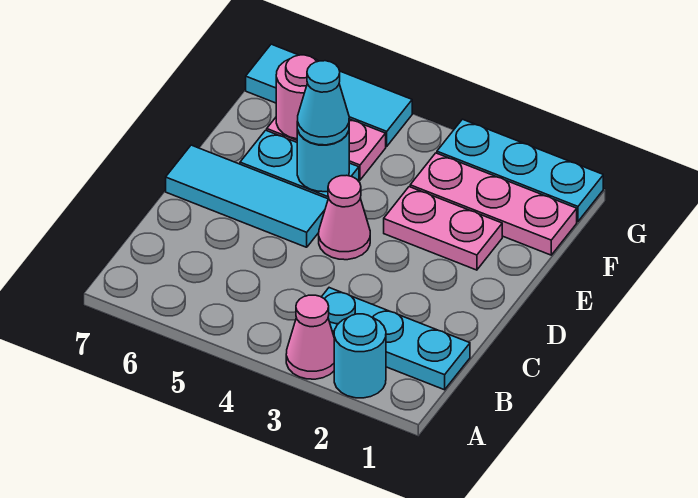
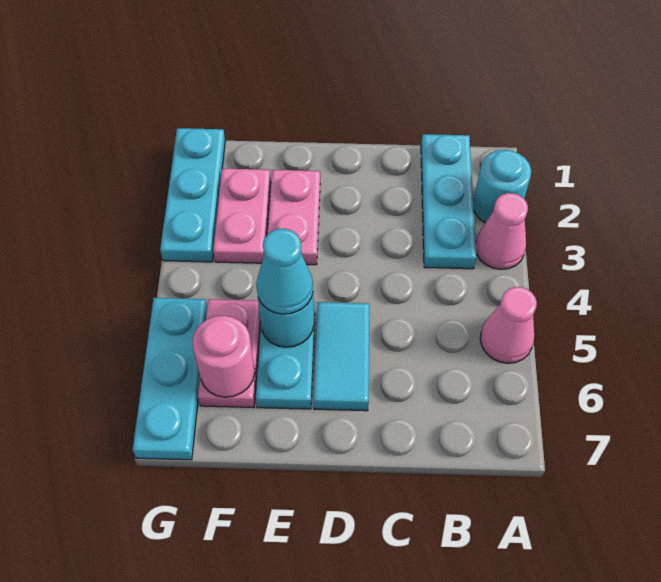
pink 1x1 cone [319,175,370,260] -> pink 1x1 cone moved to [480,287,537,363]
cyan 1x3 tile [166,145,328,247] -> cyan 1x2 tile [314,302,370,411]
pink 1x3 plate [410,153,577,255] -> pink 1x2 plate [213,169,271,263]
cyan 1x3 tile [246,44,412,146] -> cyan 1x3 plate [133,298,207,460]

